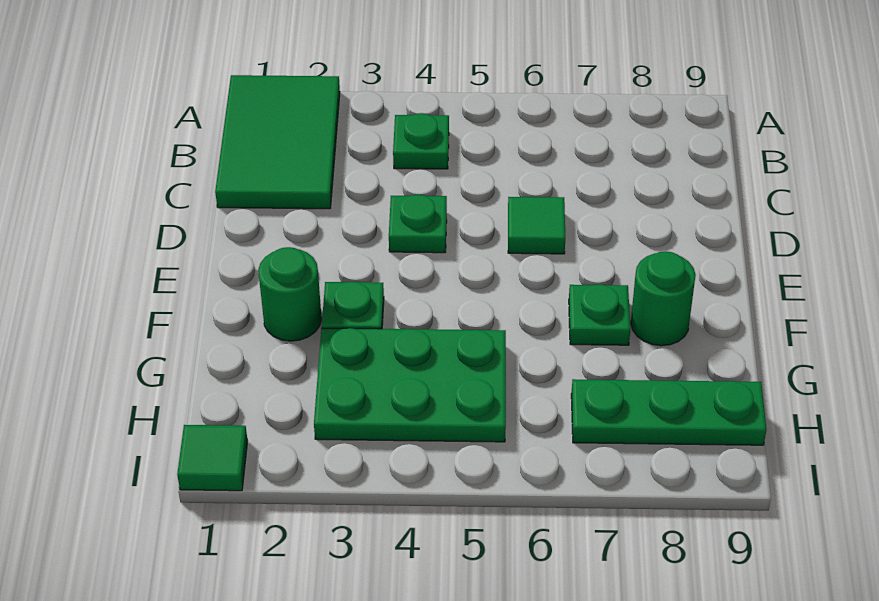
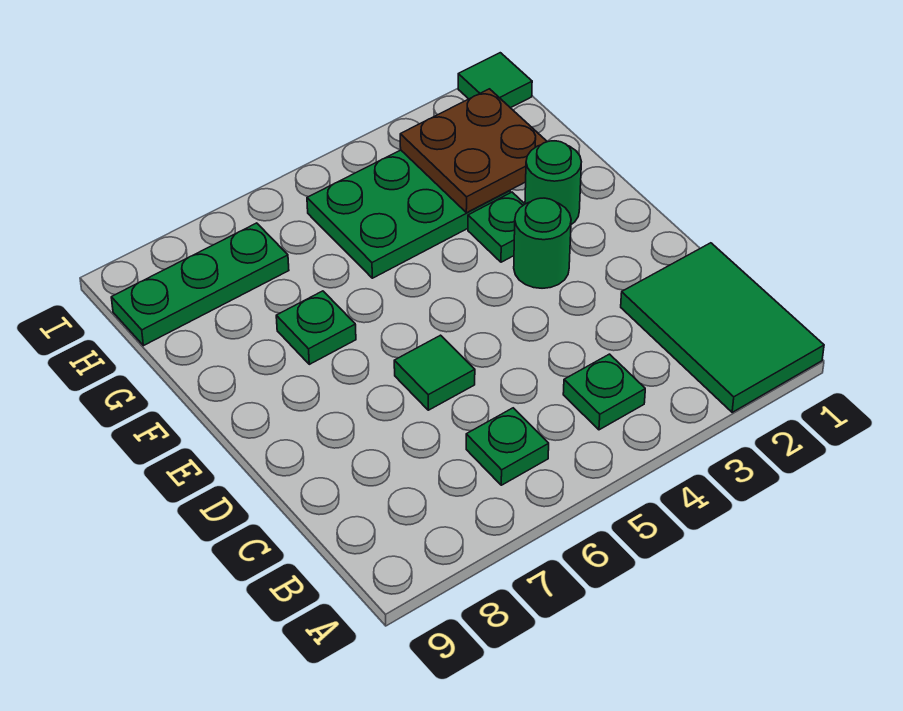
green 1x1 plate [389,194,447,253] -> green 1x1 plate moved to [466,408,549,485]
green 1x1 round brick [631,251,696,346] -> green 1x1 round brick moved to [514,198,571,288]
none -> brown 2x2 plate [400,89,547,213]

